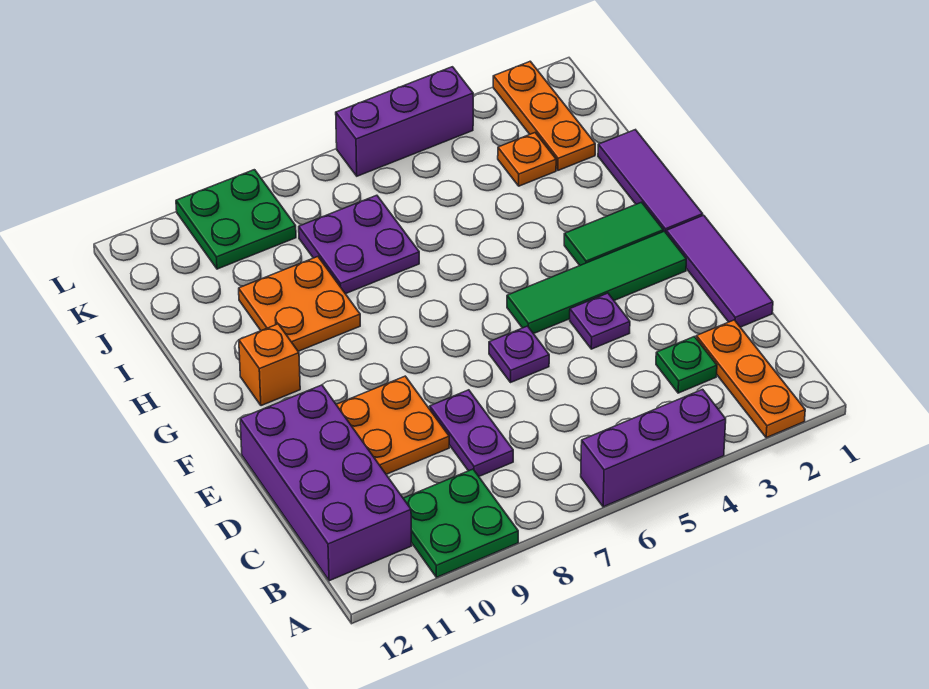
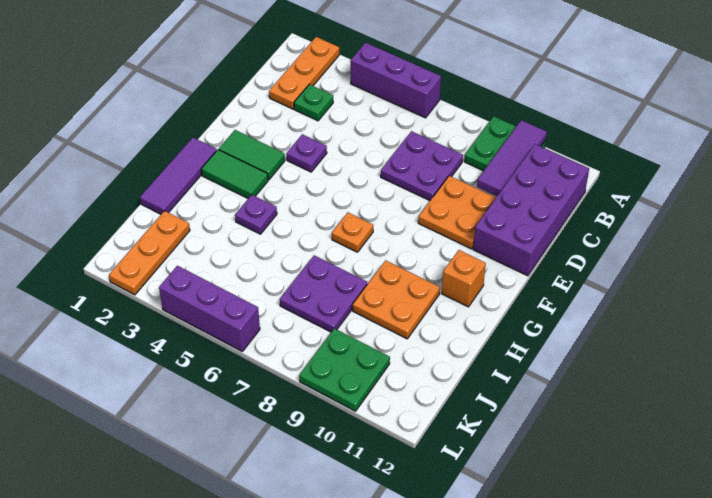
purple 1x2 plate [430,390,513,476] -> purple 2x2 plate [381,131,463,201]
purple 1x3 tile [666,215,773,327] -> purple 1x3 tile moved to [477,120,547,196]
purple 1x1 plate [489,326,549,382] -> purple 1x1 plate moved to [235,195,277,234]
green 1x4 tile [507,231,686,334] -> green 1x2 tile [219,130,285,180]
orange 1x1 plate [498,133,556,186] -> orange 1x1 plate moved to [332,213,373,252]

